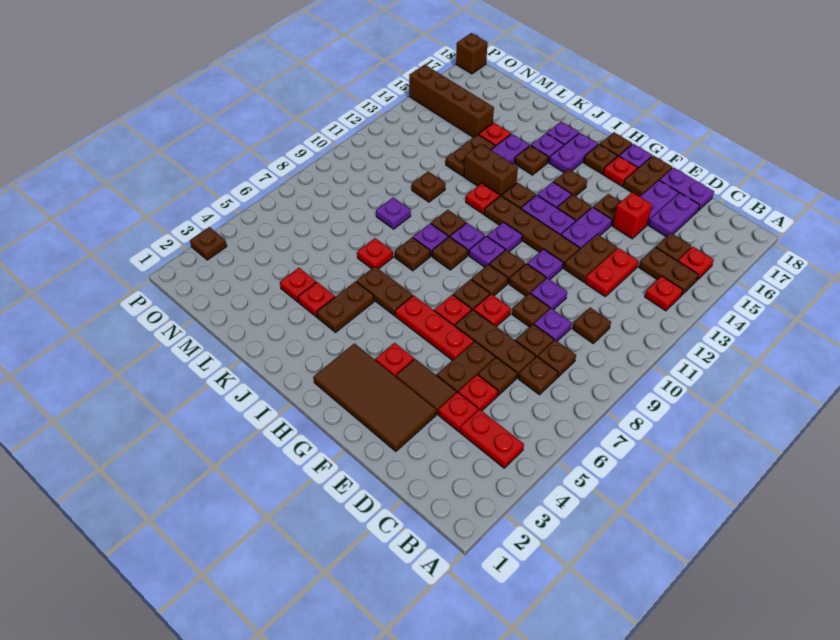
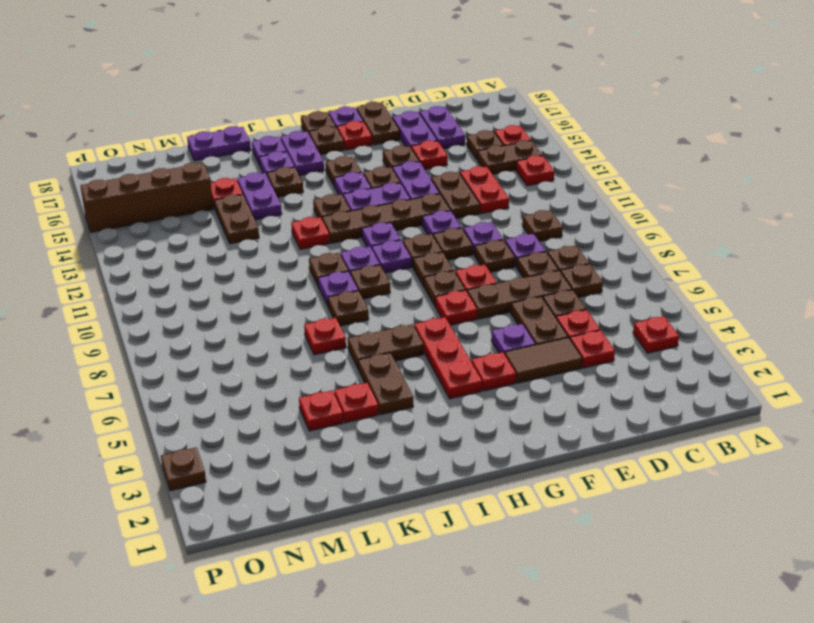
red 1x2 plate [460,409,524,468] -> red 1x1 plate [633,316,679,353]
purple 1x2 plate [660,167,714,211] -> purple 1x2 plate moved to [187,126,251,161]
brown 2x4 tile [314,344,436,451] -> none
red 1x1 brick [613,192,652,239] -> red 1x1 plate [411,141,448,169]
red 1x3 plate [395,295,474,361] -> red 1x3 plate turned to [414,317,482,399]
brown 1x2 brick [464,144,518,196] -> none
purple 1x1 plate [376,197,411,229] -> purple 1x1 plate moved to [491,324,536,354]
brown 1x1 plate [412,172,445,202] -> none
brown 1x1 brick [456,33,488,74] -> none

